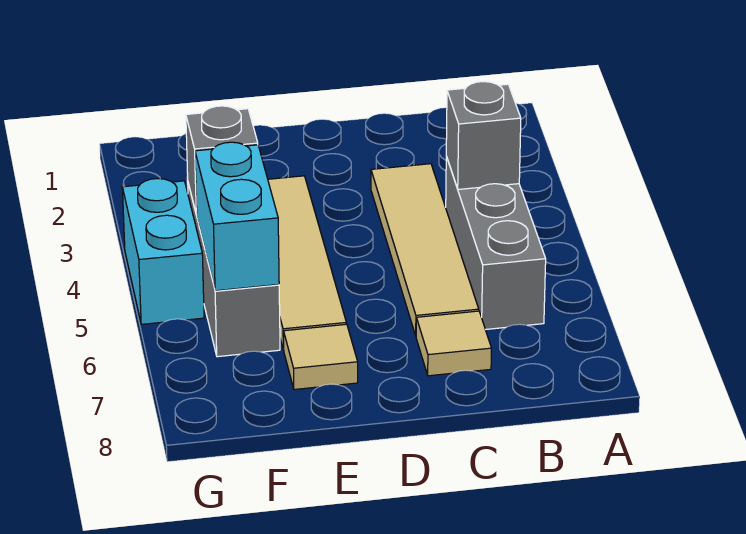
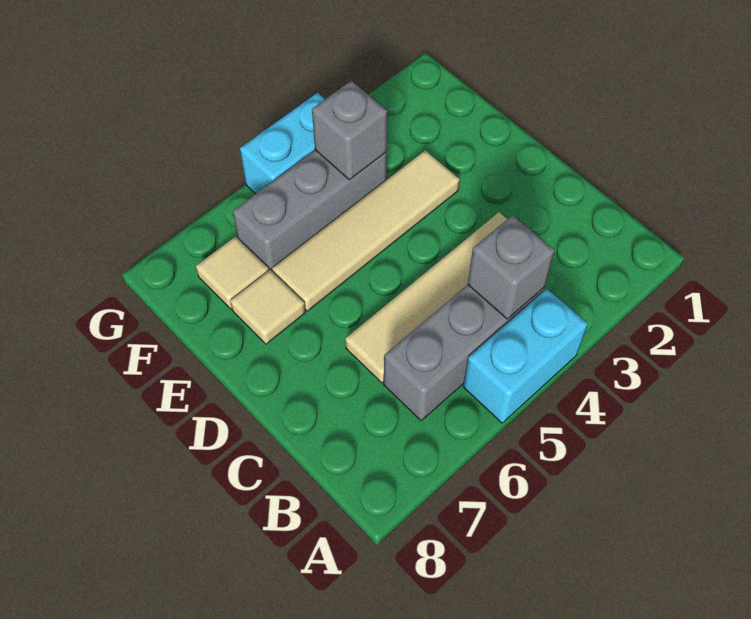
tan 1x1 tile [416,311,491,376] -> tan 1x1 tile moved to [196,237,269,309]
cyan 1x2 brick [195,142,279,291] -> cyan 1x2 brick moved to [463,289,588,423]

